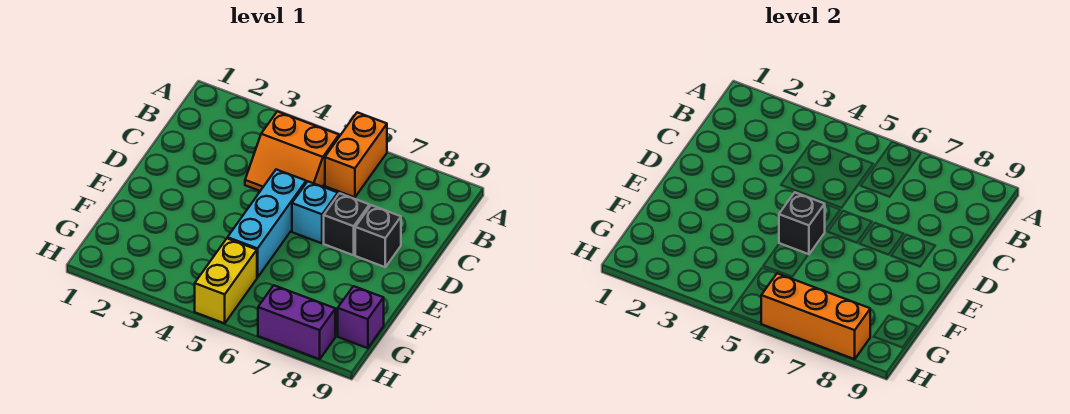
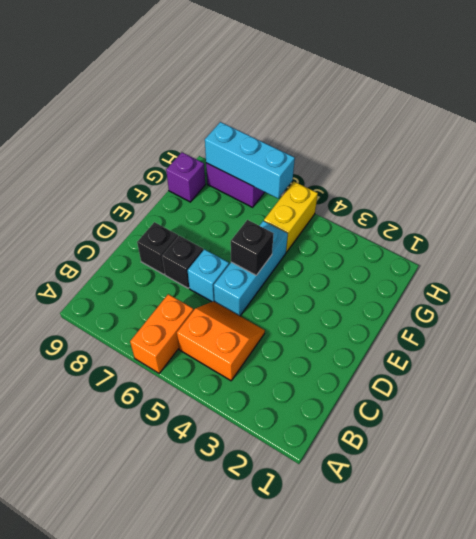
orange 1x3 brick [761,273,870,359] -> cyan 1x3 brick [205,122,295,198]

